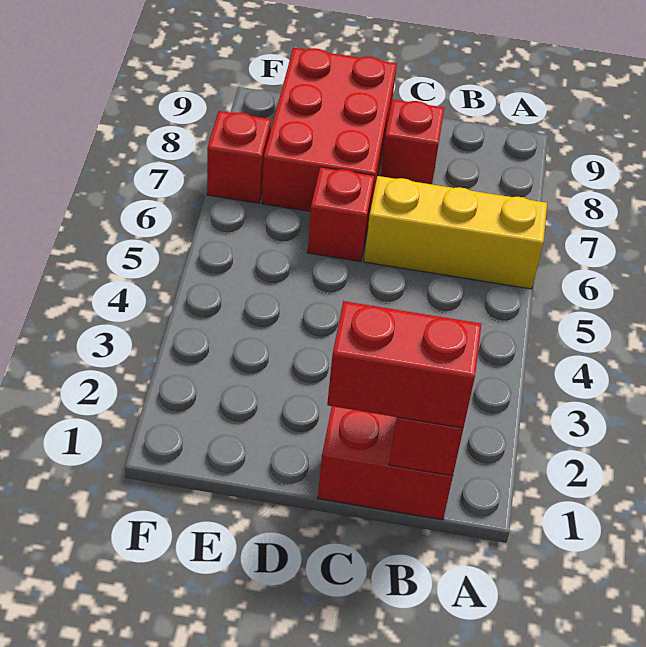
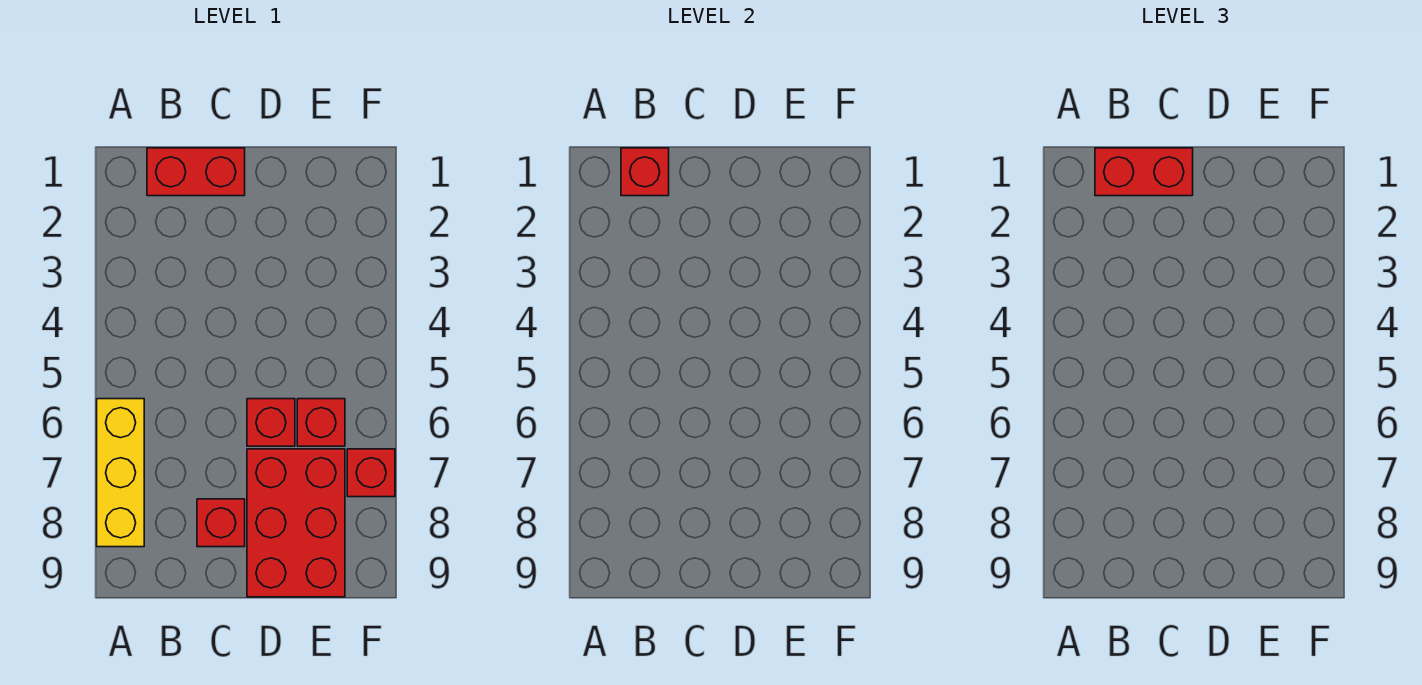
yellow 1x3 brick [364,176,547,289] -> yellow 1x3 brick turned to [97,399,144,547]
none -> red 1x1 brick [297,399,345,446]

